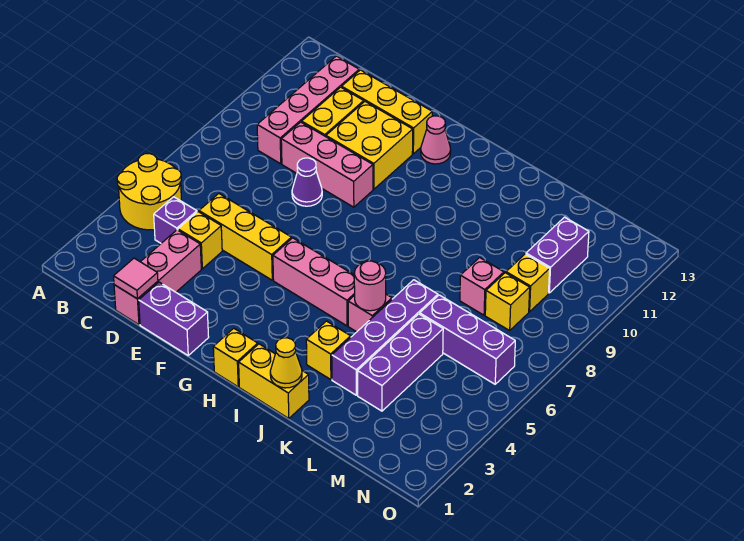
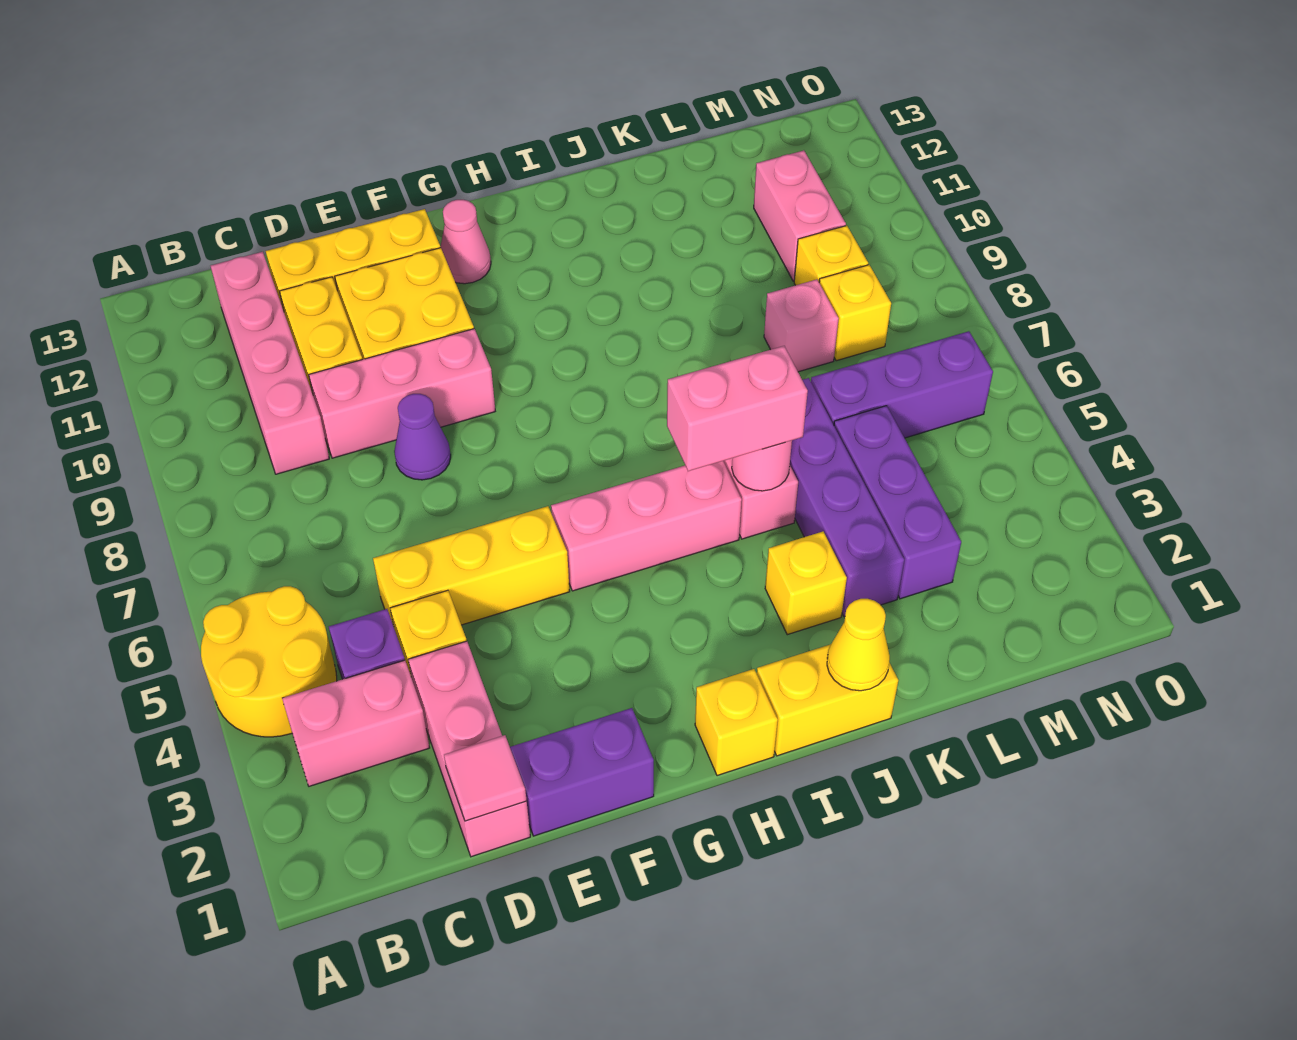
none -> pink 1x2 brick [282,660,430,786]
none -> pink 1x2 brick [667,346,808,471]
purple 1x2 brick [526,217,589,293] -> pink 1x2 brick [754,150,846,281]

